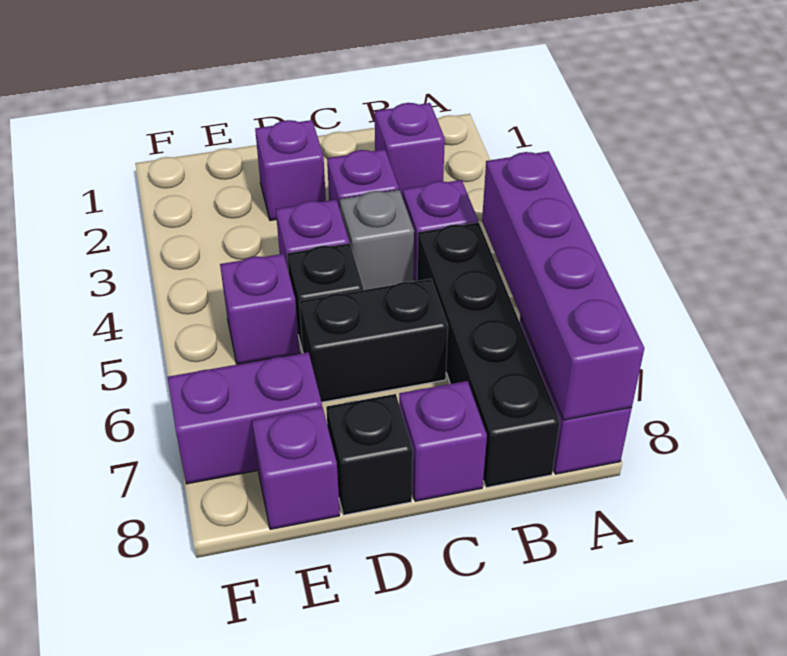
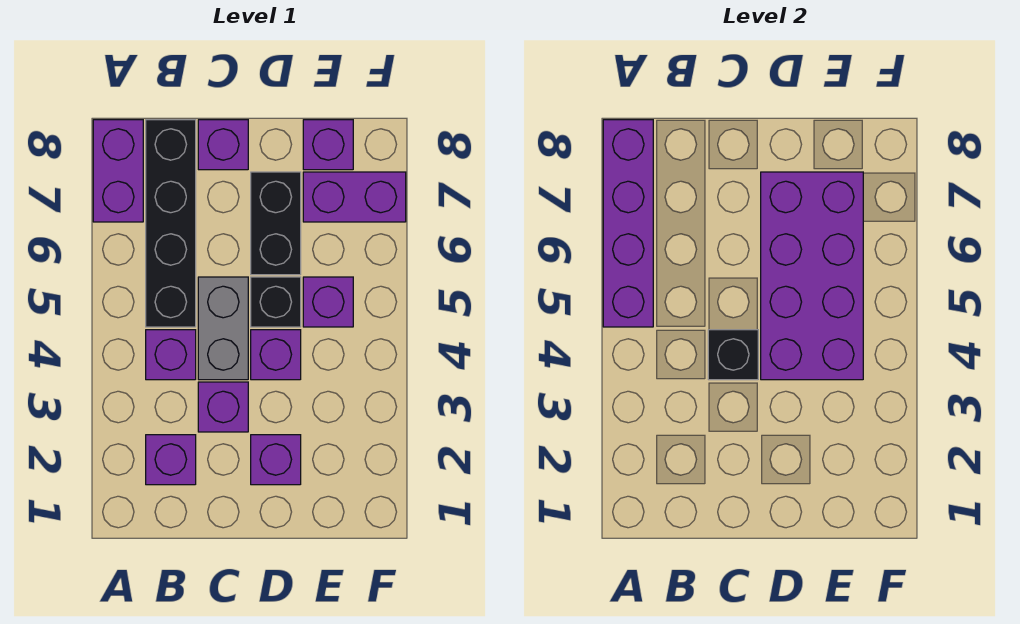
grey 1x1 brick [340,190,414,290] -> grey 1x2 brick [198,277,248,380]
black 1x2 brick [299,279,448,402] -> black 1x2 brick turned to [251,172,301,275]
none -> purple 2x4 brick [761,172,863,380]
black 1x1 brick [326,394,413,515] -> black 1x1 brick moved to [708,330,758,380]

